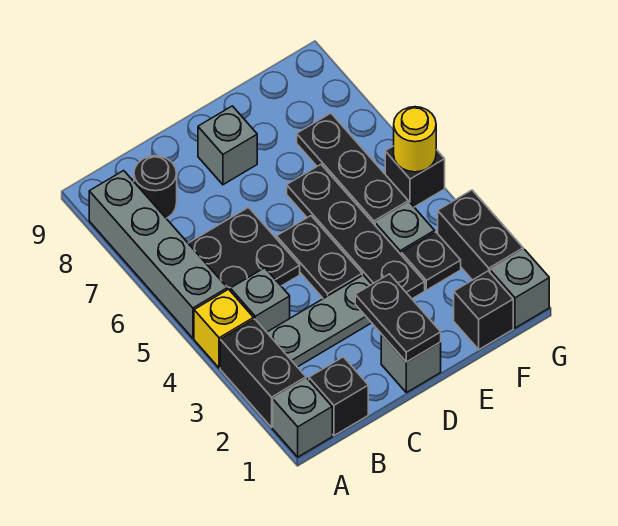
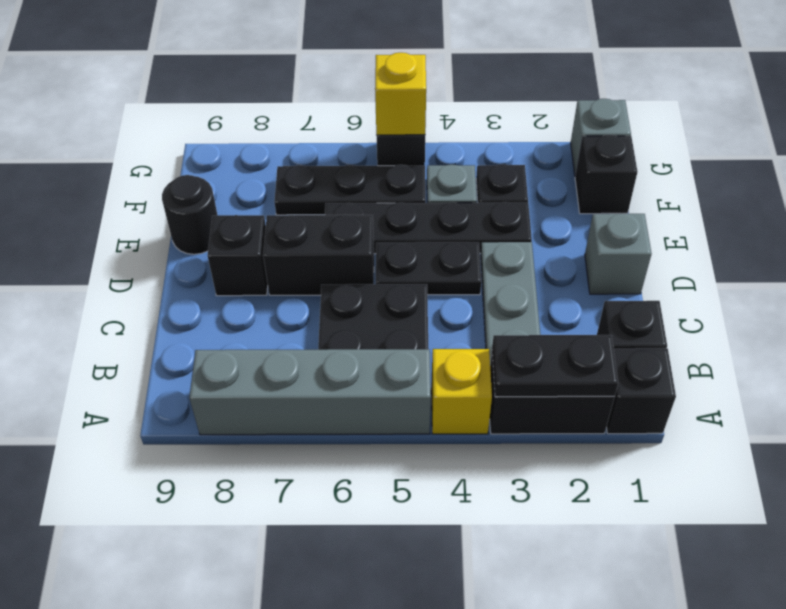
grey 1x1 brick [273,379,332,457] -> black 1x1 brick [606,348,676,434]
grey 1x1 brick [230,268,290,332] -> none
black 1x1 round brick [134,156,177,218] -> black 1x1 round brick moved to [162,175,217,254]
black 1x2 plate [355,274,441,362] -> black 1x2 plate moved to [492,335,618,397]
grey 1x1 brick [198,106,257,185] -> black 1x1 brick [207,215,268,296]
black 1x2 brick [438,190,523,280] -> black 1x2 brick moved to [263,215,374,295]
yellow 1x1 round brick [394,107,436,172] -> yellow 1x1 brick [375,53,426,135]

